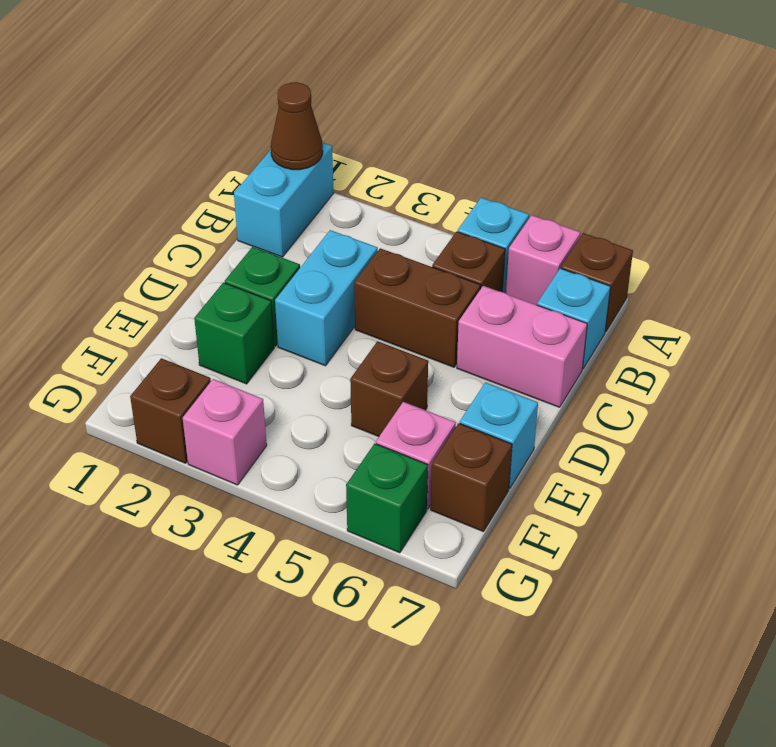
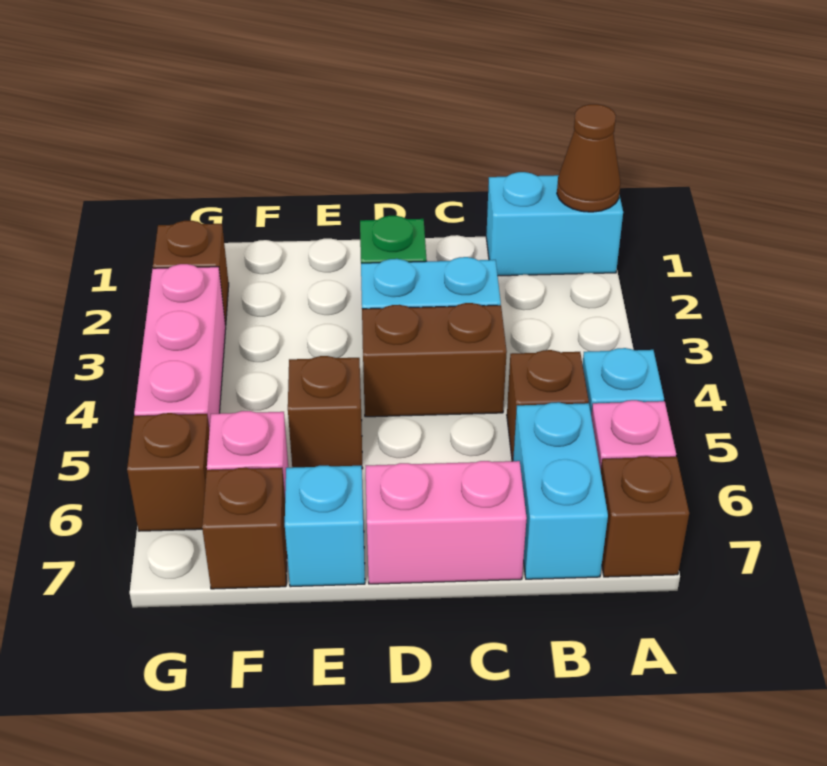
cyan 1x1 brick [537,268,611,369] -> cyan 1x2 brick [513,402,608,579]
brown 1x2 brick [354,248,480,367] -> brown 1x2 brick turned to [362,303,507,417]
pink 1x2 brick [457,286,587,407] -> pink 1x2 brick turned to [366,461,527,584]
green 1x1 brick [194,283,274,384] -> none
pink 1x1 brick [183,379,267,485] -> pink 1x3 brick [134,264,226,431]
green 1x1 brick [346,443,428,553] -> brown 1x1 brick [127,413,209,531]

